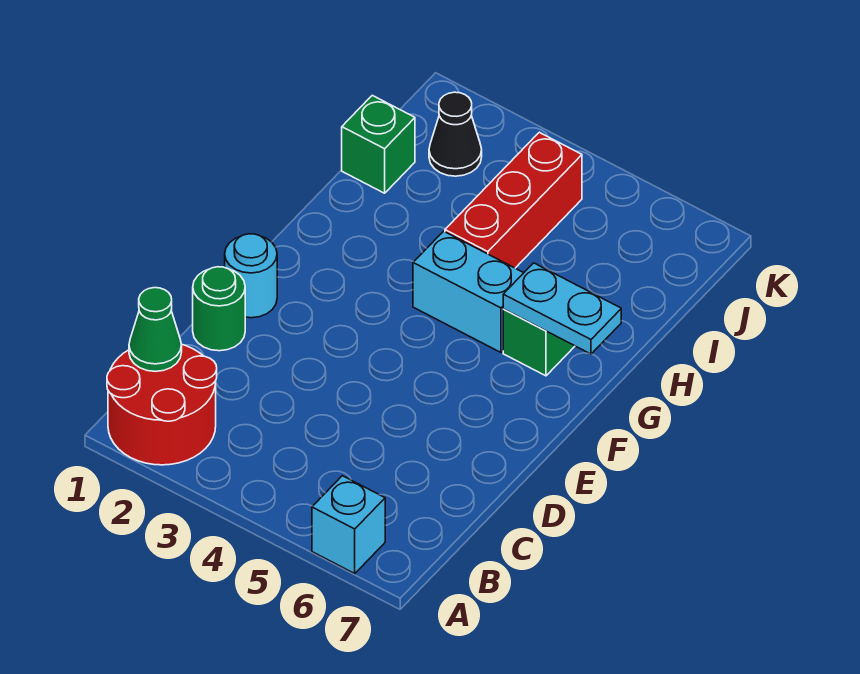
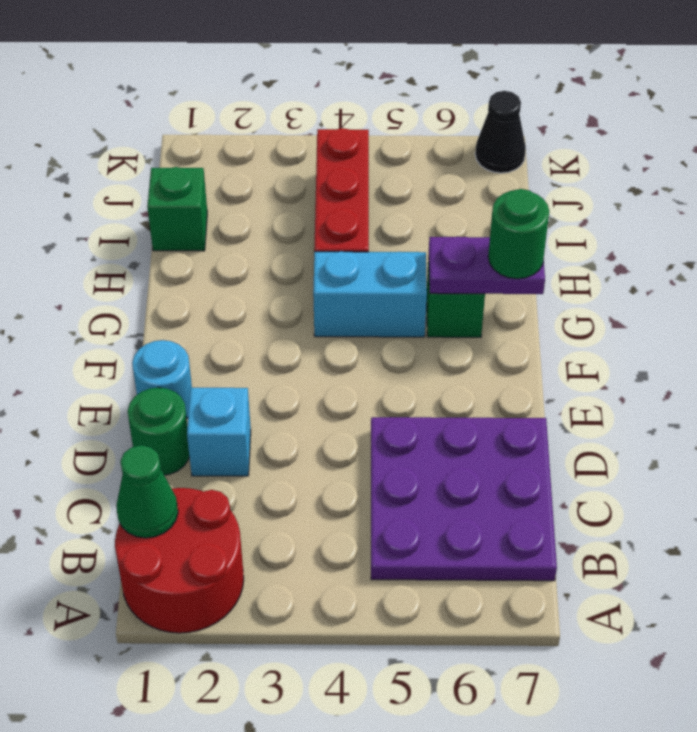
cyan 1x1 brick [312,476,385,573] -> cyan 1x1 brick moved to [187,388,251,476]
none -> purple 3x3 plate [371,417,557,581]
cyan 1x2 plate [503,263,621,354] -> purple 1x2 plate [429,237,545,294]
none -> green 1x1 round brick [488,189,549,279]
black 1x1 cone [429,92,482,176] -> black 1x1 cone moved to [475,91,526,173]

